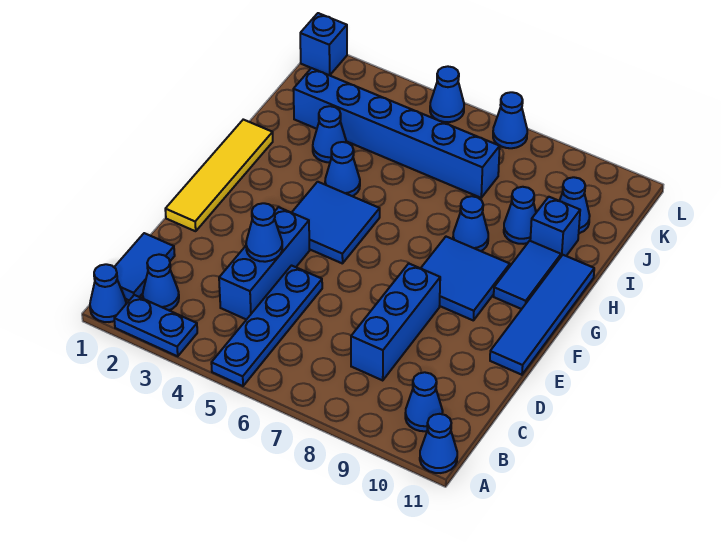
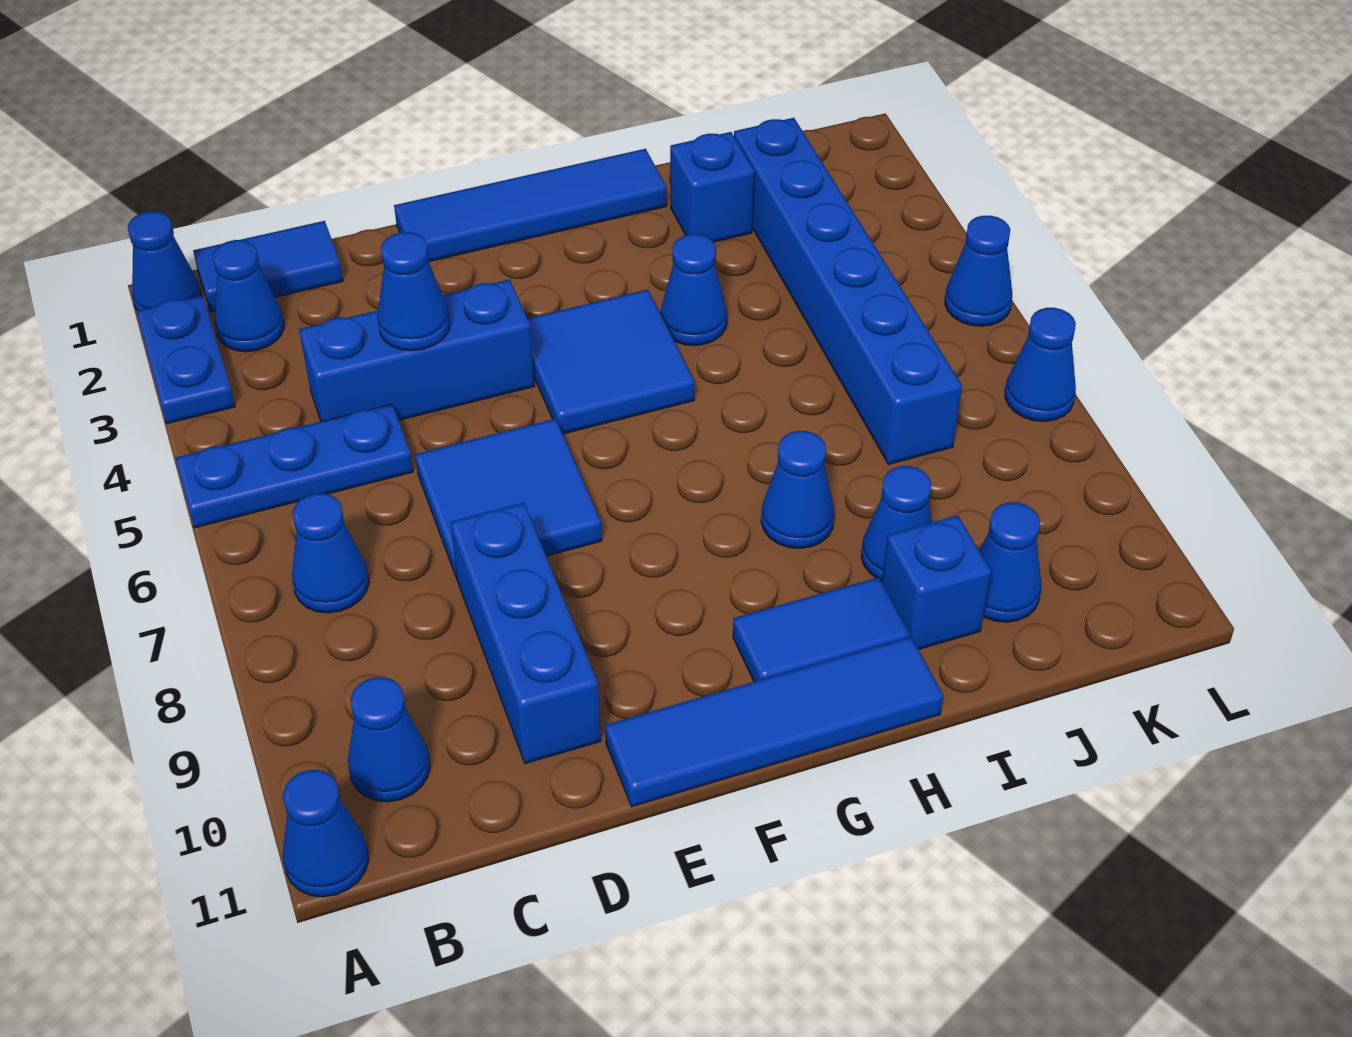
blue 1x4 plate [211,266,322,386] -> blue 1x3 plate [176,404,413,528]
blue 1x3 brick [351,264,440,380] -> blue 1x3 brick turned to [450,503,601,764]
yellow 1x4 tile [165,120,273,231] -> blue 1x4 tile [394,149,667,262]
blue 2x2 tile [421,237,510,320] -> blue 2x2 tile moved to [415,419,602,580]
blue 1x1 cone [313,106,347,162] -> blue 1x1 cone moved to [292,493,369,613]
blue 1x1 brick [300,13,347,75] -> blue 1x1 brick moved to [670,132,754,242]

